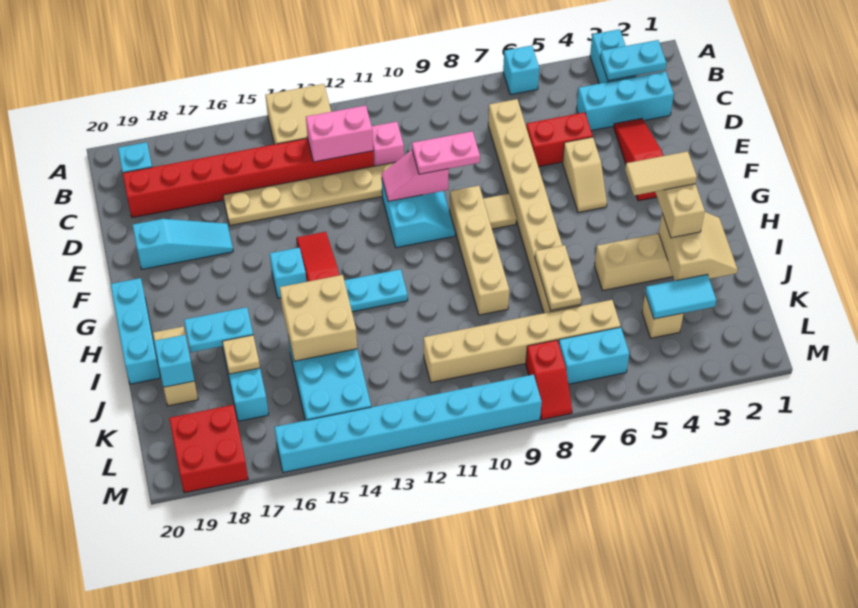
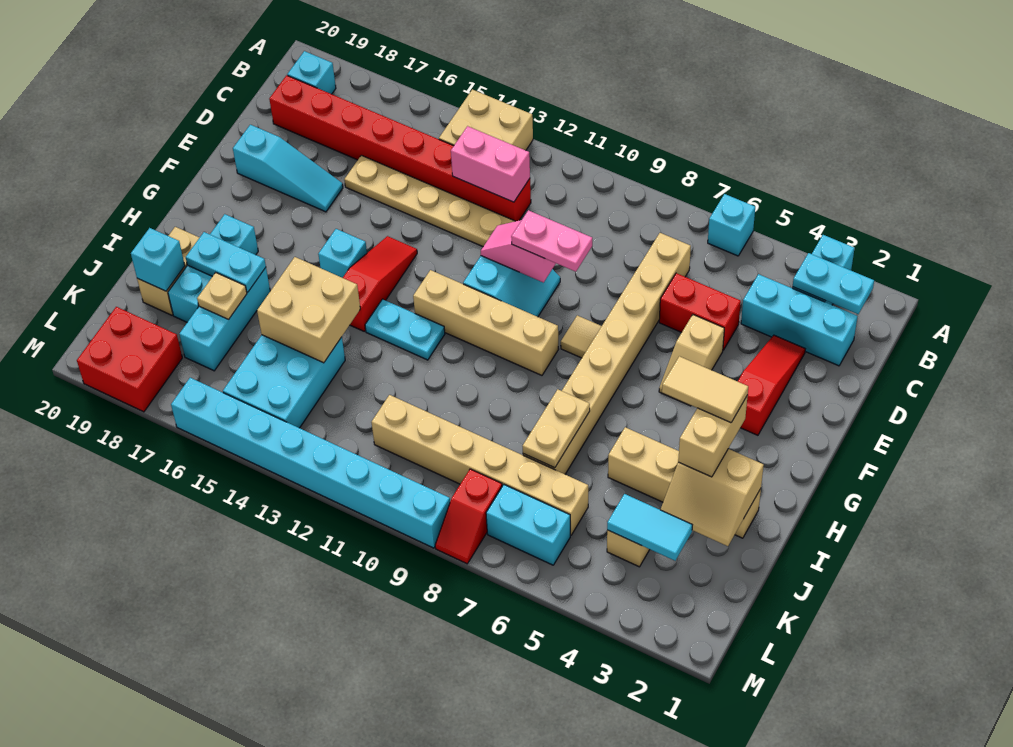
pink 1x1 brick [372,122,404,166] -> none
tan 1x4 brick [450,186,509,315] -> tan 1x4 brick turned to [413,270,559,375]
cyan 1x3 brick [111,278,160,384] -> cyan 1x3 brick moved to [168,214,258,322]
tan 2x2 slope [659,212,738,281] -> tan 2x2 slope turned to [660,449,764,546]

